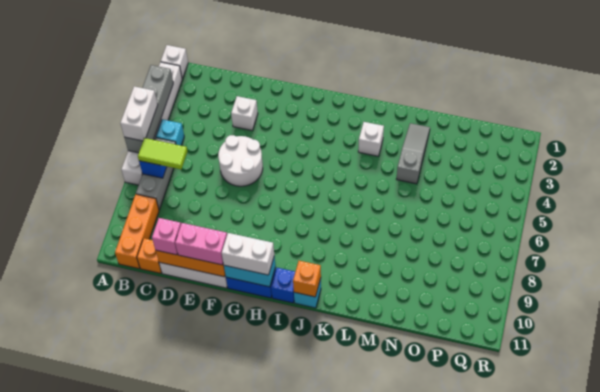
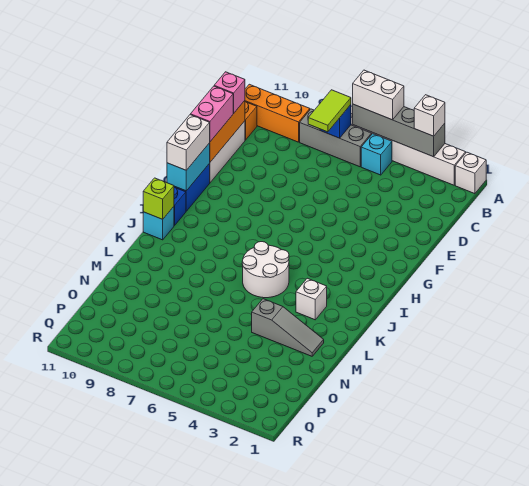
white 1x1 brick [231,96,258,130] -> white 1x1 brick moved to [414,95,445,136]
white 2x2 round brick [218,135,263,186] -> white 2x2 round brick moved to [242,242,289,298]
orange 1x1 brick [293,261,321,297] -> lime 1x1 brick [143,178,174,219]

